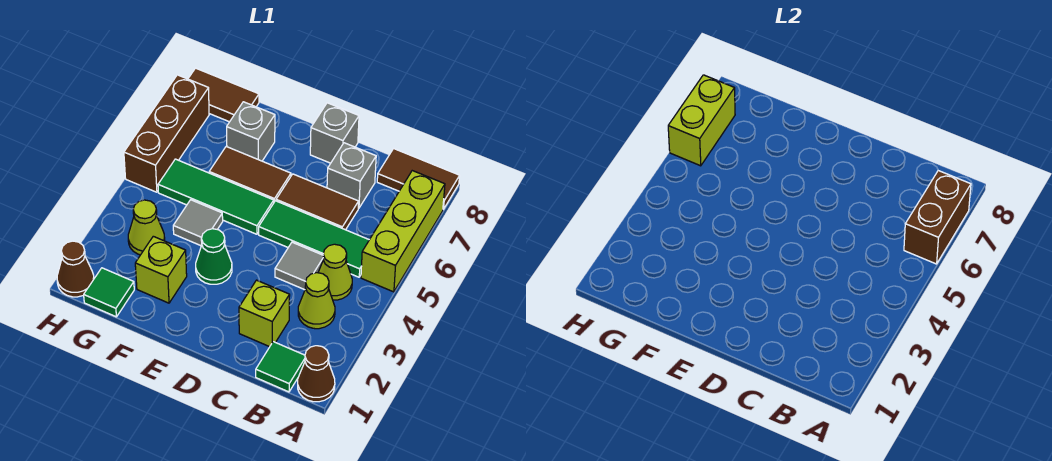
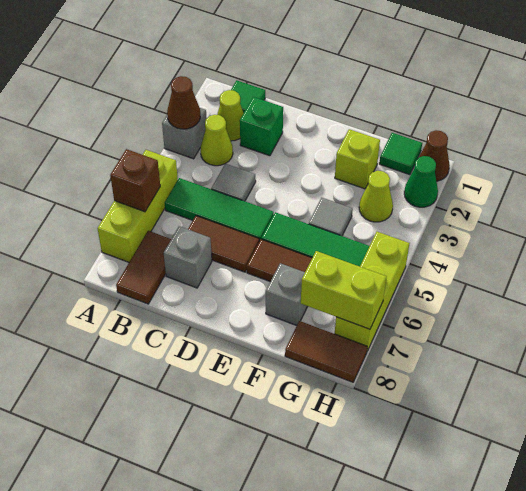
brown 1x1 cone [298,346,335,402] -> brown 1x1 cone moved to [167,76,200,129]
brown 1x2 brick [904,171,971,264] -> brown 1x1 brick [110,149,160,212]
brown 1x2 tile [377,149,460,209] -> brown 1x2 tile turned to [116,231,171,304]
lime 1x1 cone [318,244,352,300] -> lime 1x1 cone moved to [217,90,244,141]
lime 1x1 brick [239,280,290,347] -> green 1x1 brick [240,97,283,156]
grey 1x1 brick [310,103,359,163] -> grey 1x1 brick moved to [162,108,207,159]
green 1x1 cone [196,229,232,284] -> green 1x1 cone moved to [404,156,438,207]
brown 1x3 brick [124,75,209,192] -> lime 1x3 brick [335,232,409,351]
lime 1x2 brick [668,75,735,166] -> lime 1x2 brick turned to [301,251,387,329]

